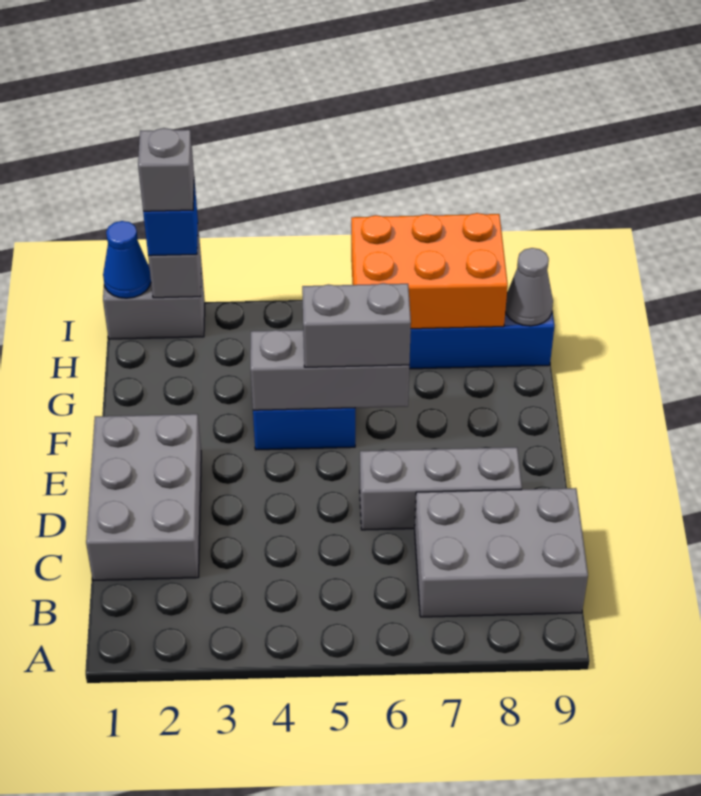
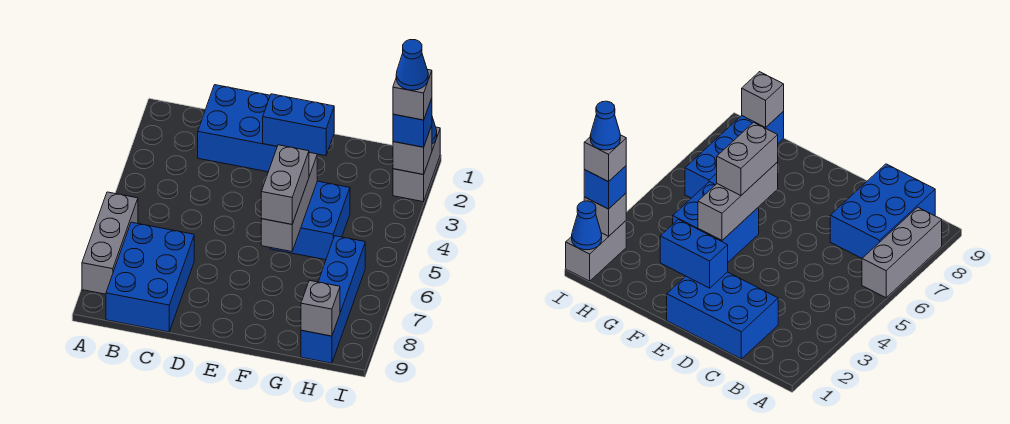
grey 2x3 brick [415,488,588,617] -> blue 2x3 brick [106,222,194,332]
grey 2x3 brick [86,414,201,580] -> blue 2x3 brick [198,85,277,172]
grey 1x3 brick [360,447,522,530] -> grey 1x3 brick moved to [82,192,138,294]
none -> blue 1x2 brick [263,94,334,156]
orange 2x3 brick [351,213,508,329] -> none
grey 1x1 cone [505,248,553,326] -> grey 1x1 brick [301,281,340,336]
none -> blue 1x1 cone [396,40,428,90]

